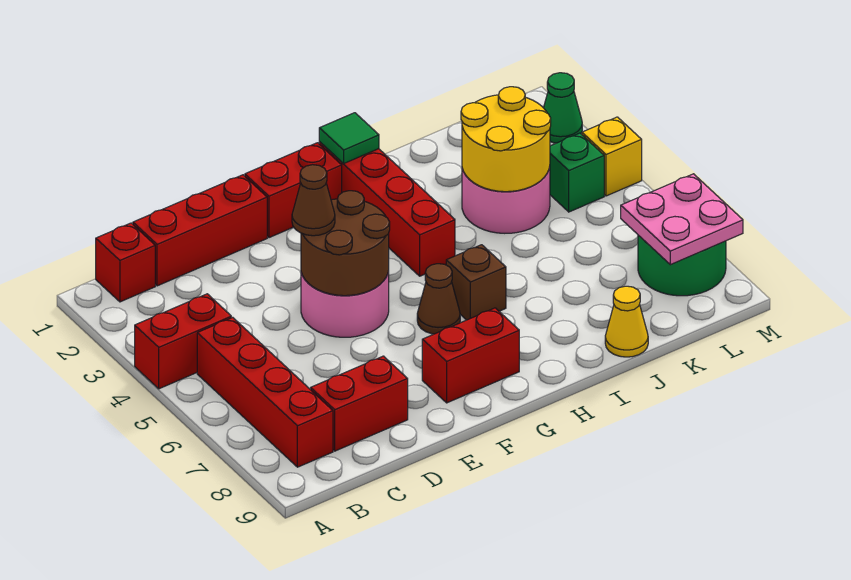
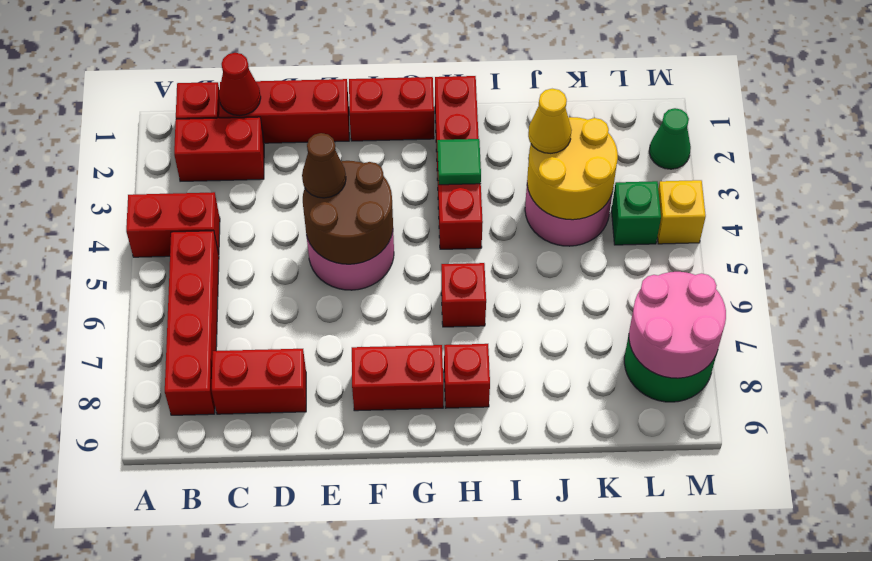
none -> red 1x2 brick [174,117,264,181]
none -> red 1x1 cone [219,53,261,116]
brown 1x1 cone [417,264,460,334] -> none
green 1x1 tile [319,113,379,163] -> green 1x1 tile moved to [437,139,481,185]
brown 1x1 brick [446,245,506,320] -> red 1x1 brick [441,263,486,327]
none -> red 1x1 brick [444,344,490,408]
yellow 1x1 cone [605,286,648,357] -> yellow 1x1 cone moved to [528,89,572,153]
pink 2x2 plate [621,174,743,265] -> pink 2x2 round brick [629,272,726,378]

